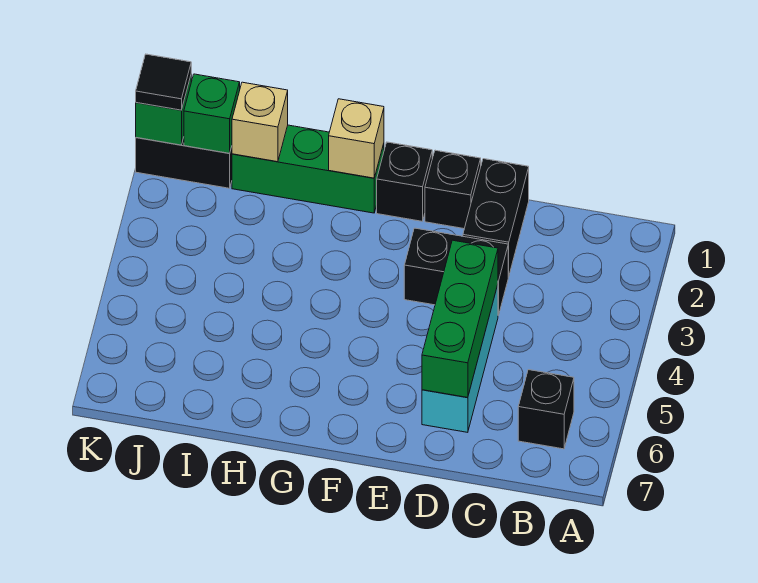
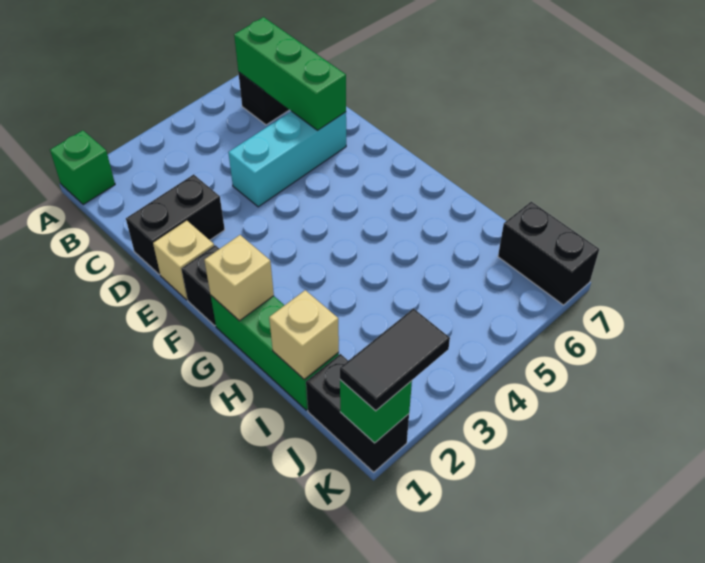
black 1x2 brick [404,228,508,315] -> black 1x2 brick moved to [498,202,599,305]
green 1x3 brick [422,240,498,398] -> green 1x3 brick turned to [234,17,346,130]
black 1x1 brick [425,150,481,229] -> tan 1x1 brick [153,221,214,300]
green 1x1 brick [184,74,240,153] -> green 1x1 brick moved to [50,130,115,205]
black 1x1 tile [136,54,191,110] -> black 1x2 tile [340,309,450,411]

